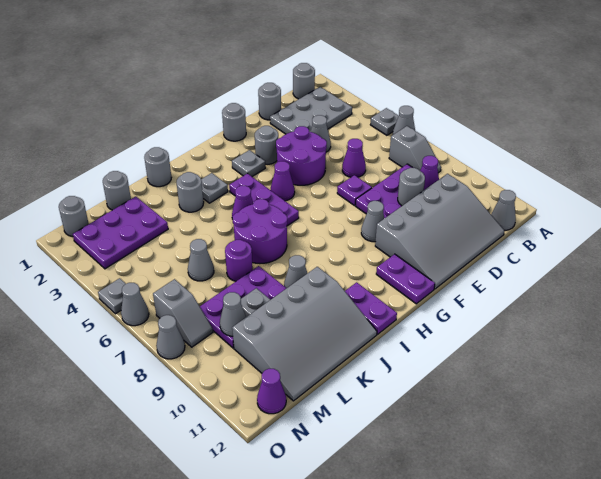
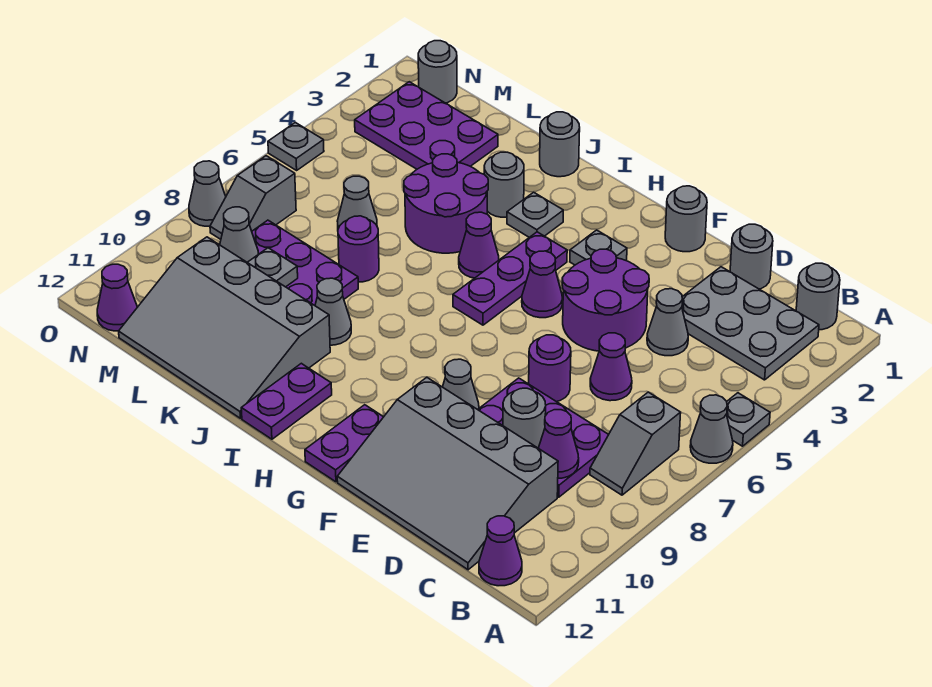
grey 1x1 cone [491,190,516,230] -> purple 1x1 cone [479,516,522,586]
purple 1x1 plate [337,175,372,206] -> purple 1x1 round brick [529,335,571,402]
grey 1x1 round brick [255,126,278,164] -> none
purple 2x2 round brick [233,199,287,264] -> purple 2x2 round brick moved to [404,154,488,253]
grey 1x1 round brick [103,171,131,210] -> none
grey 1x1 cone [121,283,149,326] -> none

